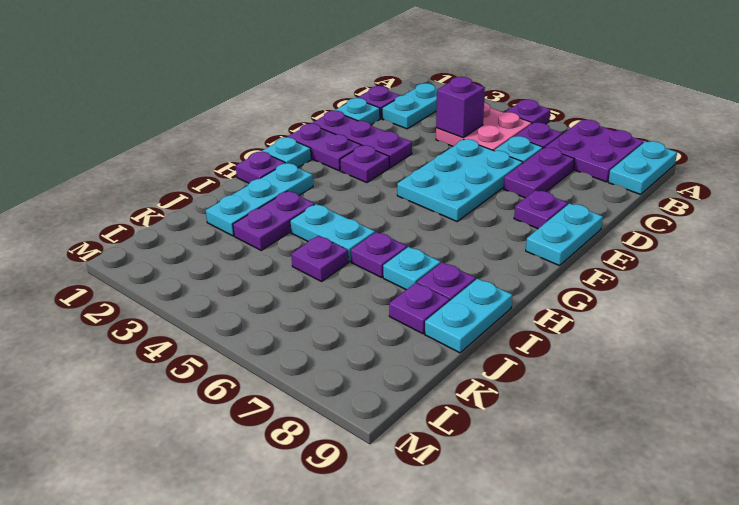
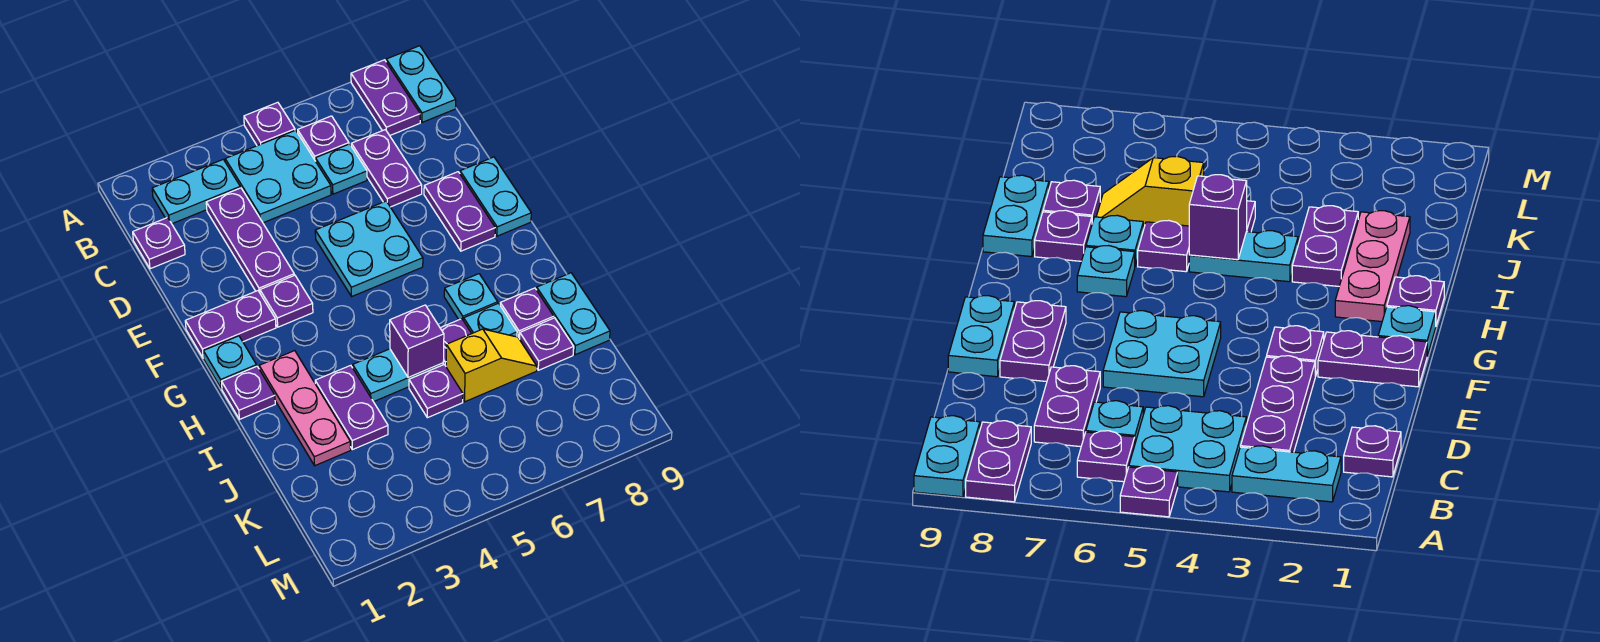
purple 2x2 plate [545,120,644,182] -> purple 1x2 plate [351,60,420,136]
cyan 1x2 plate [382,83,437,129] -> cyan 1x2 plate turned to [152,159,240,224]
pink 2x2 plate [436,103,532,151] -> cyan 2x2 plate [225,130,331,223]
purple 1x1 brick [436,77,485,137] -> purple 1x1 brick moved to [390,305,444,378]
cyan 1x1 plate [334,98,380,124] -> cyan 1x1 plate moved to [444,274,498,321]
cyan 2x3 plate [397,139,523,221] -> cyan 2x2 plate [315,201,423,296]
purple 1x3 plate [311,111,412,167] -> purple 1x3 plate turned to [206,188,294,293]
purple 1x1 plate [514,190,568,229] -> purple 1x2 plate [424,172,495,251]
cyan 1x3 plate [206,163,313,236] -> pink 1x3 plate [259,351,351,466]
none -> yellow 1x2 slope [446,329,537,402]

